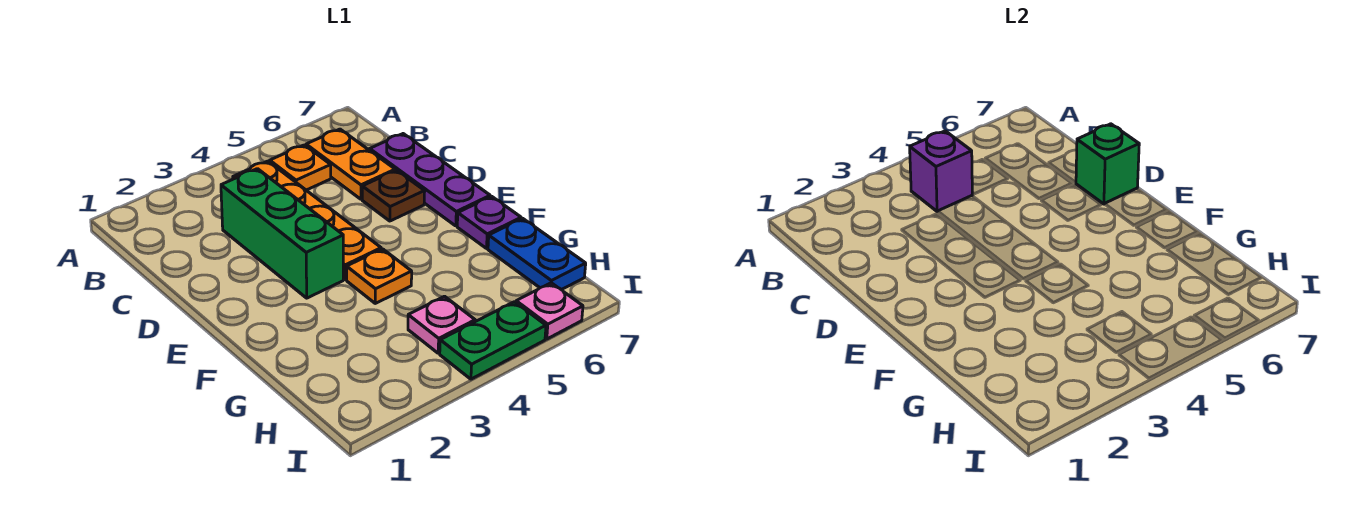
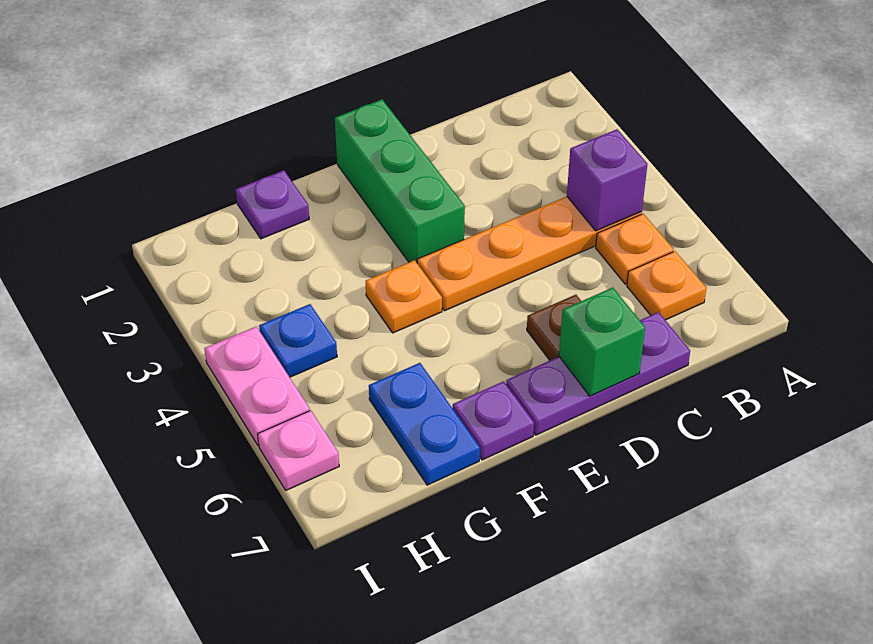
orange 1x2 plate [306,129,395,199] -> orange 1x1 plate [627,251,706,320]
green 1x3 brick [221,169,343,298] -> green 1x3 brick turned to [335,99,465,263]
none -> purple 1x1 plate [236,170,309,239]
blue 1x2 plate [488,218,586,290] -> blue 1x2 plate turned to [369,363,480,485]
pink 1x1 plate [408,296,475,353] -> blue 1x1 plate [259,304,337,377]
green 1x2 plate [440,302,546,379] -> pink 1x2 plate [204,327,310,446]

